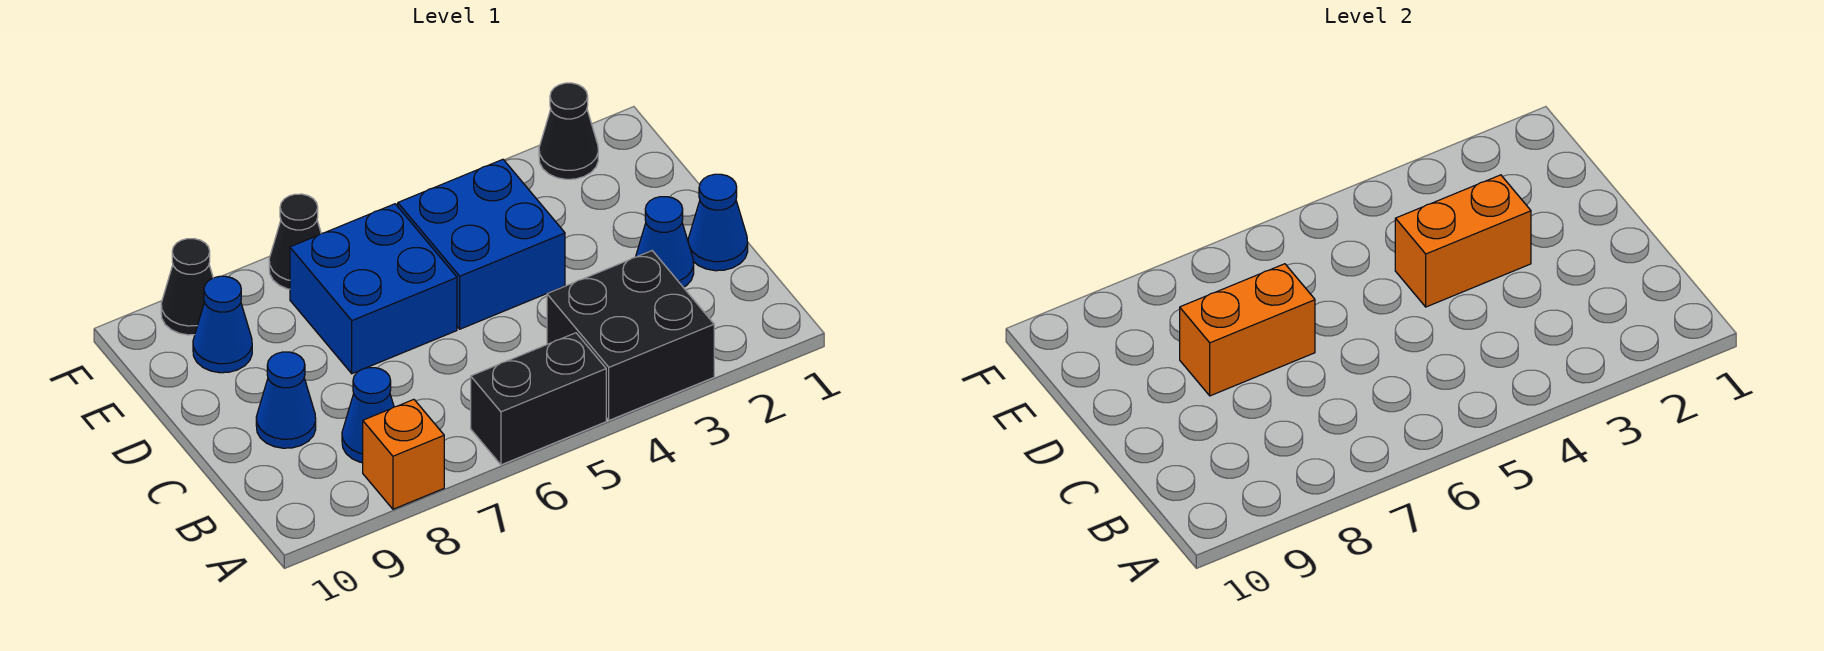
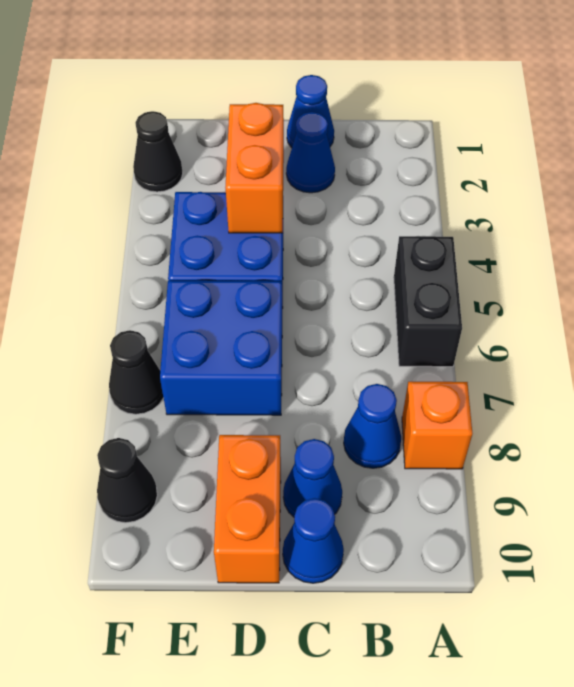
black 2x2 brick [547,251,714,420] -> none
orange 1x2 brick [1180,264,1315,396] -> orange 1x2 brick moved to [214,435,281,583]
blue 1x1 cone [193,276,252,373] -> blue 1x1 cone moved to [283,498,344,583]

